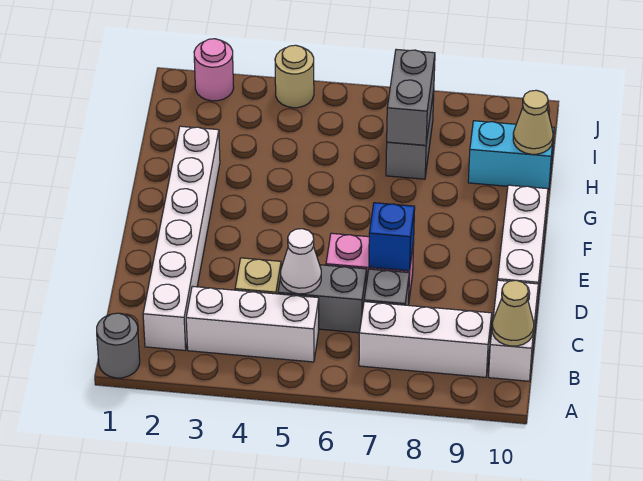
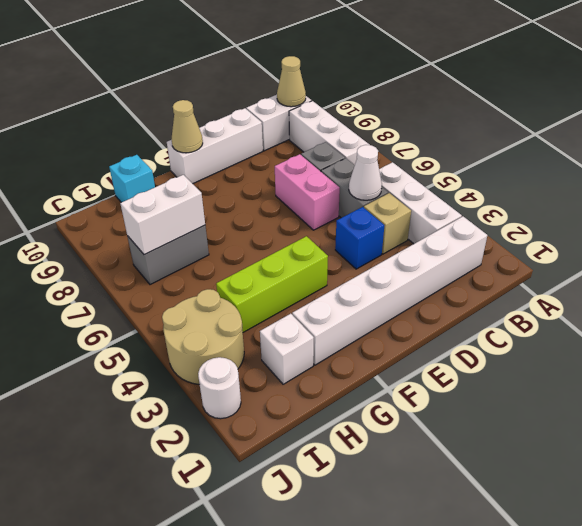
grey 1x1 round brick [97,313,140,378] -> none
blue 1x1 brick [369,203,415,271] -> blue 1x1 brick moved to [335,207,384,269]
none -> lime 1x3 brick [216,236,328,332]
none -> white 1x1 brick [260,314,314,384]
grey 1x2 brick [387,49,435,145] -> white 1x2 brick [120,175,205,254]
cyan 1x2 brick [468,121,554,190] -> cyan 1x1 brick [109,155,155,202]
tan 1x1 cone [513,90,553,154] -> tan 1x1 cone moved to [172,100,203,153]
pink 1x1 round brick [194,39,234,101] -> white 1x1 round brick [198,357,241,419]
tan 1x1 round brick [275,45,314,108] -> tan 2x2 round brick [162,289,244,384]

